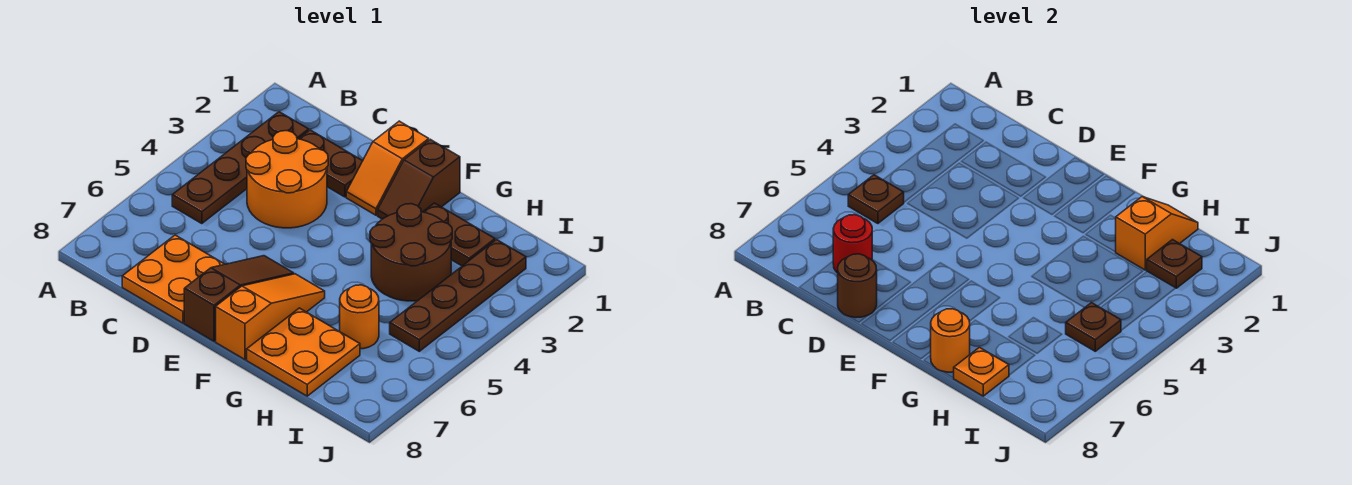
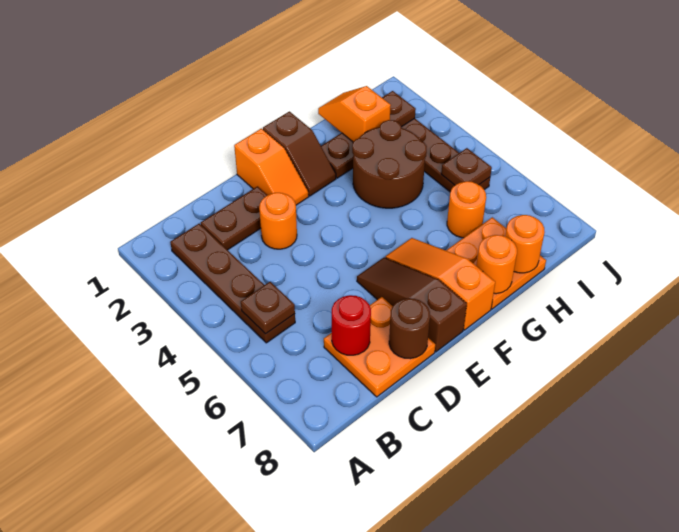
orange 2x2 round brick [246,131,328,228] -> orange 1x1 round brick [259,193,297,249]
orange 1x1 plate [954,347,1009,396] -> orange 1x1 round brick [505,215,545,273]

